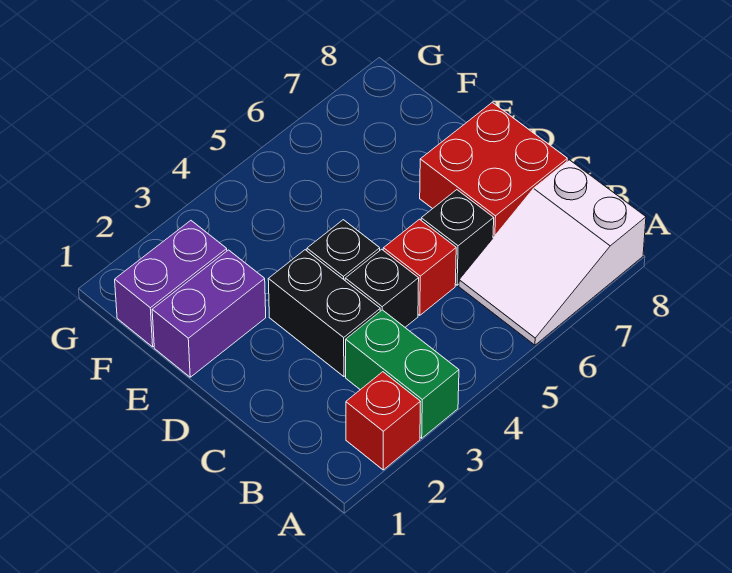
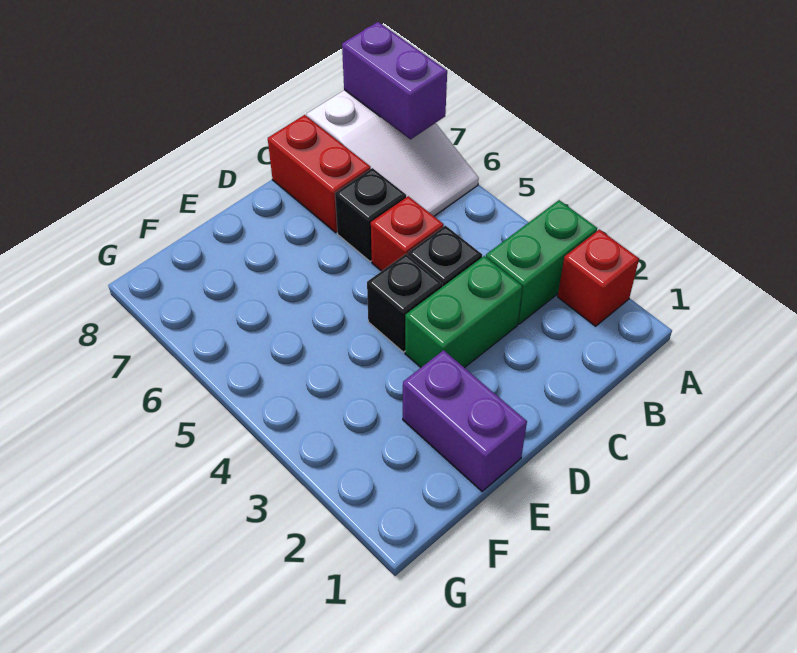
black 1x2 brick [268,250,380,377] -> green 1x2 brick [405,256,522,368]
red 2x2 brick [420,102,567,238] -> red 1x2 brick [268,115,371,233]
purple 1x2 brick [115,221,227,347] -> purple 1x2 brick moved to [342,22,447,139]

